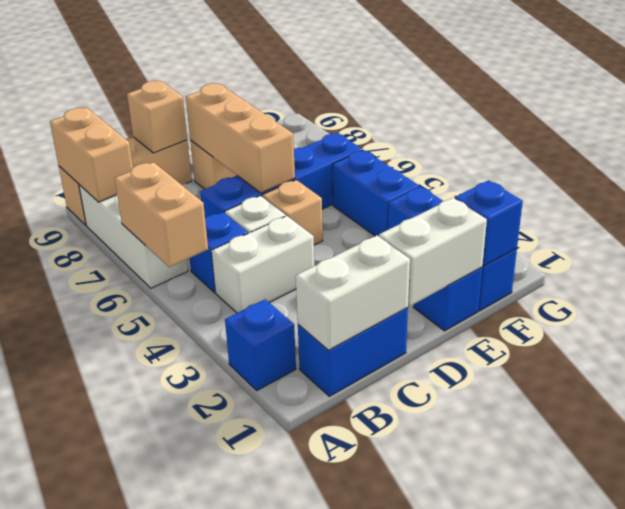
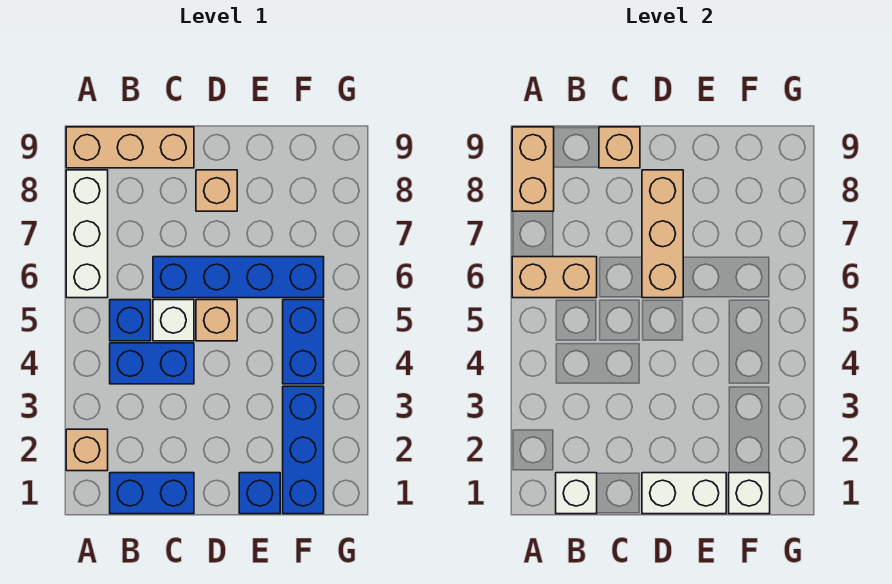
blue 1x1 brick [225,299,296,390] -> tan 1x1 brick [66,429,108,471]
tan 1x2 brick [115,162,208,267] -> tan 1x2 brick turned to [512,257,597,298]
white 1x2 brick [296,236,410,350] -> white 1x1 brick [556,473,597,514]
white 1x2 brick [212,216,314,313] -> blue 1x2 brick [110,343,194,384]
blue 1x1 brick [455,180,523,266] -> white 1x1 brick [729,473,770,514]

